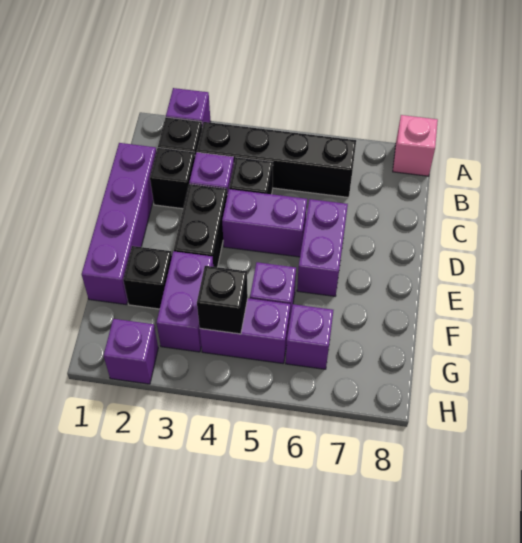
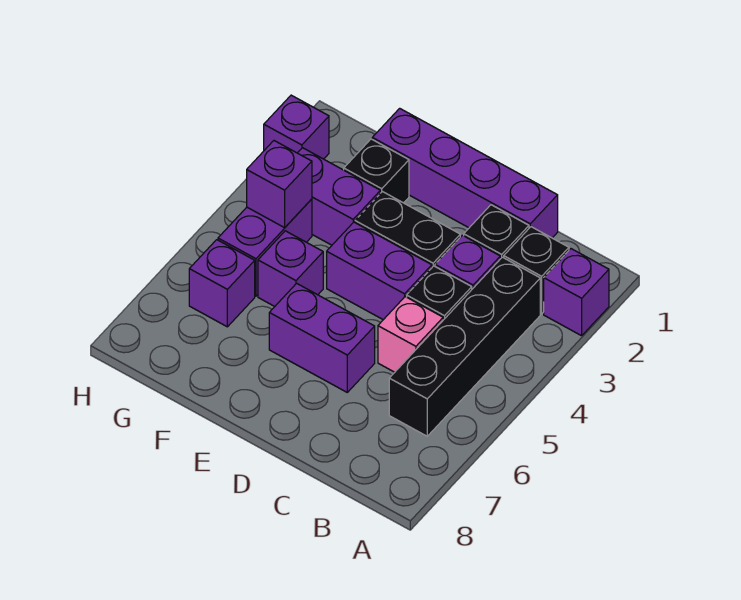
pink 1x1 brick [393,115,438,176] -> pink 1x1 brick moved to [378,297,443,372]
purple 1x2 brick [222,189,307,257] -> purple 1x2 brick turned to [327,222,432,320]
black 1x1 brick [197,266,248,334] -> purple 1x1 brick [247,141,312,228]

